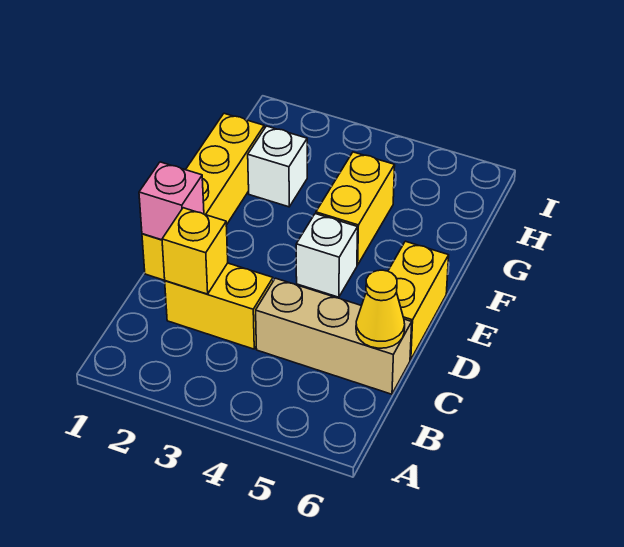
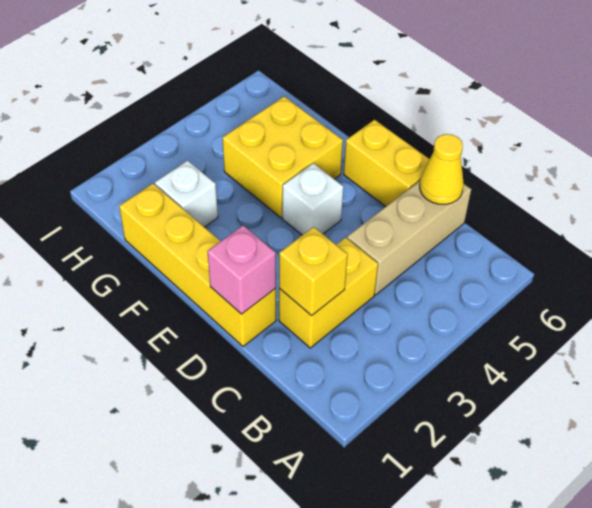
yellow 1x2 brick [316,152,395,265] -> yellow 2x2 brick [223,96,343,218]

